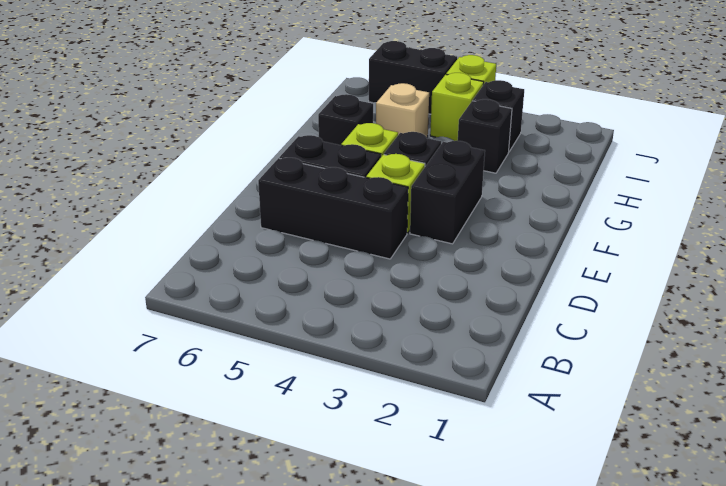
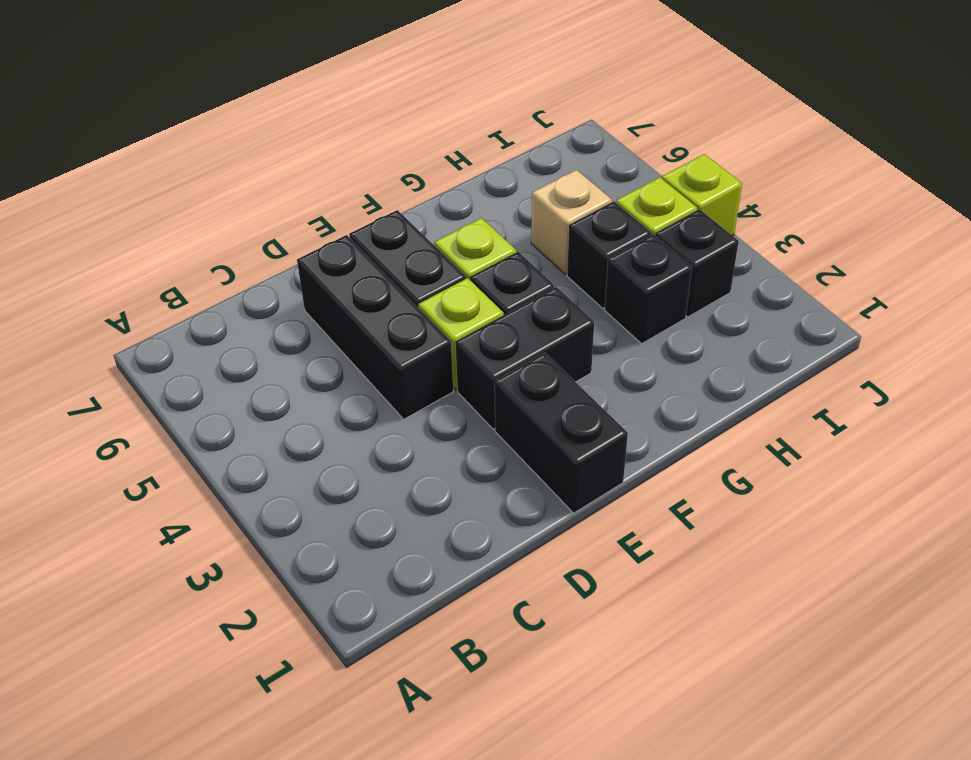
black 1x1 brick [318,94,373,145] -> black 1x1 brick moved to [567,202,651,308]
black 1x2 brick [369,41,457,114] -> black 1x2 brick moved to [494,353,628,513]

